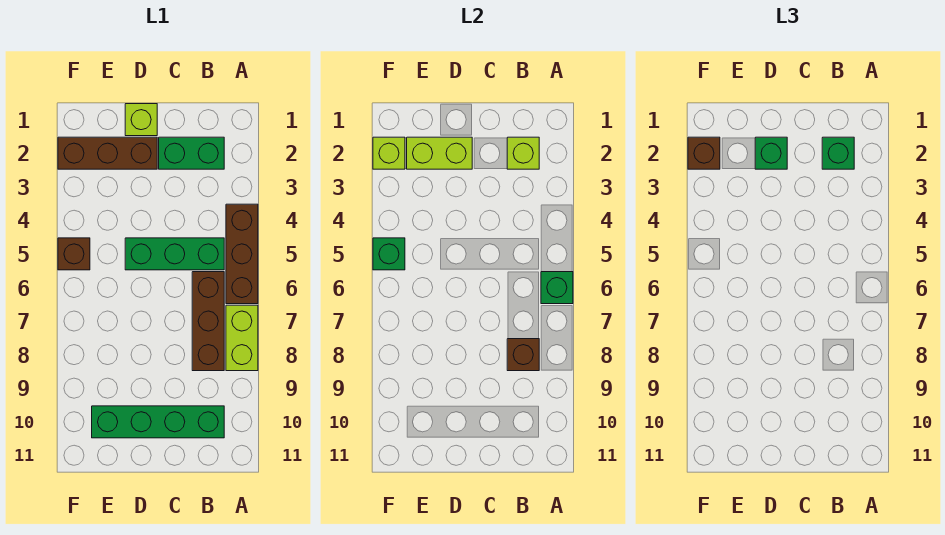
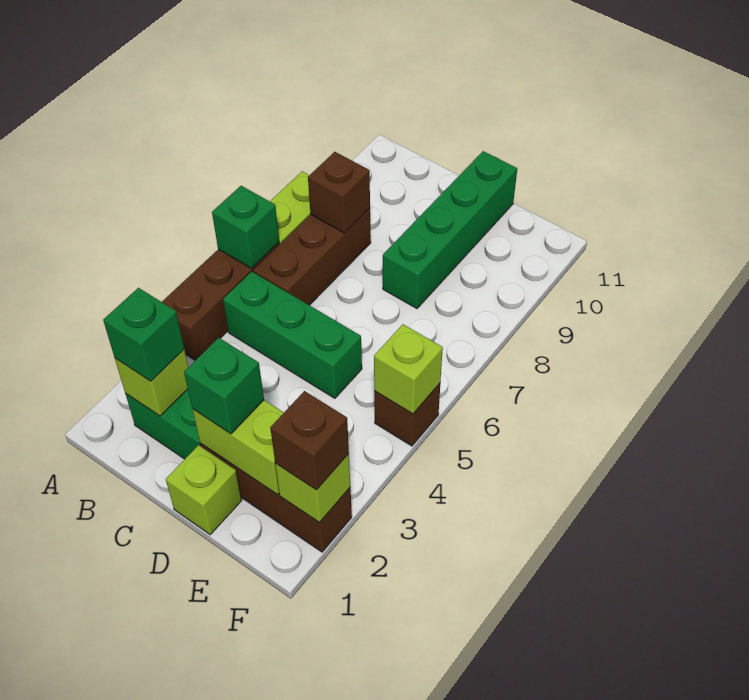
green 1x4 brick [92,406,224,438] -> green 1x4 brick turned to [383,151,517,309]
green 1x1 brick [373,238,405,270] -> lime 1x1 brick [374,324,443,414]

